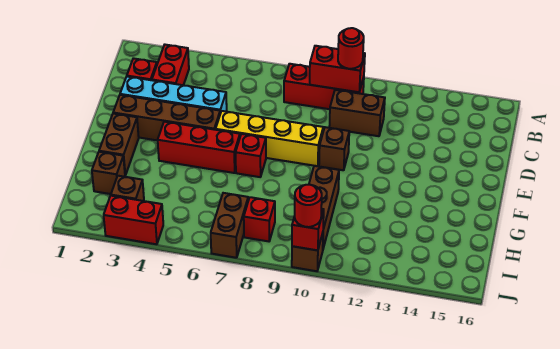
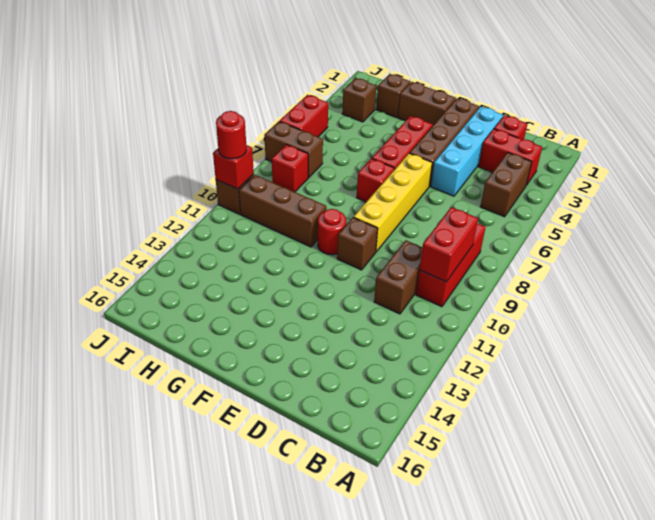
none -> brown 1x2 brick [480,153,532,217]
red 1x1 round brick [338,28,364,69] -> red 1x1 round brick moved to [318,209,346,255]
red 1x2 brick [104,196,163,244] -> red 1x2 brick moved to [280,95,328,137]

